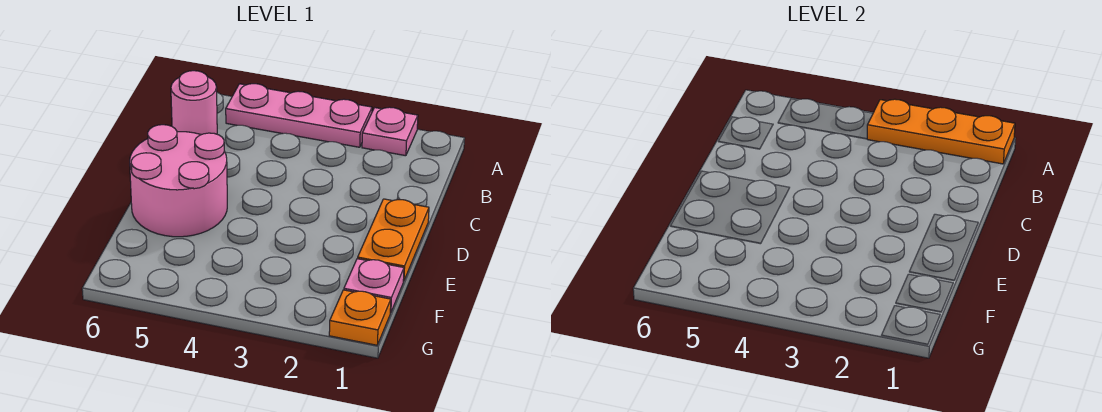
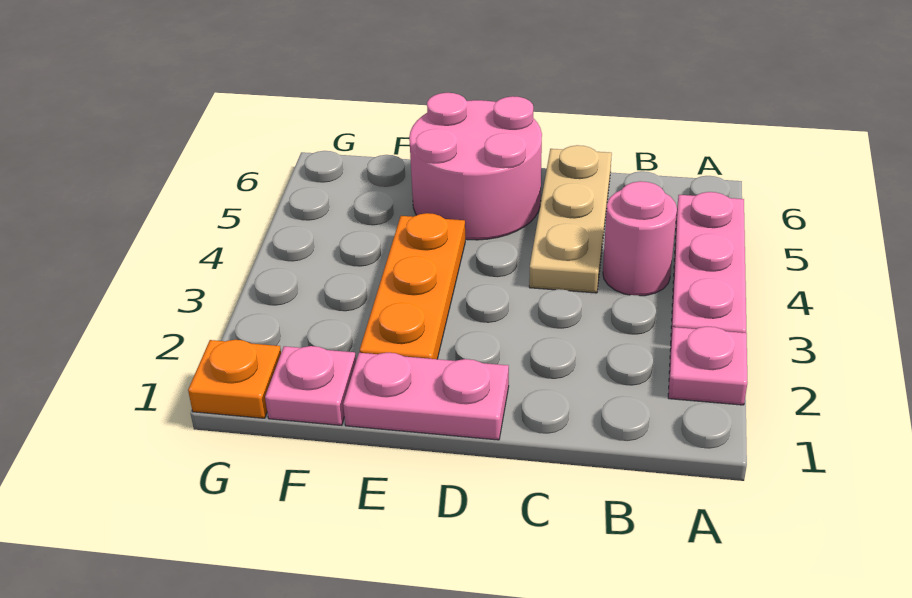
orange 1x3 plate [867,99,1015,164] -> orange 1x3 plate moved to [360,213,465,359]
pink 1x1 round brick [171,71,217,135] -> pink 1x1 round brick moved to [603,181,677,296]
none -> tan 1x3 plate [529,145,612,293]
orange 1x2 plate [358,199,429,281] -> pink 1x2 plate [343,353,509,440]

